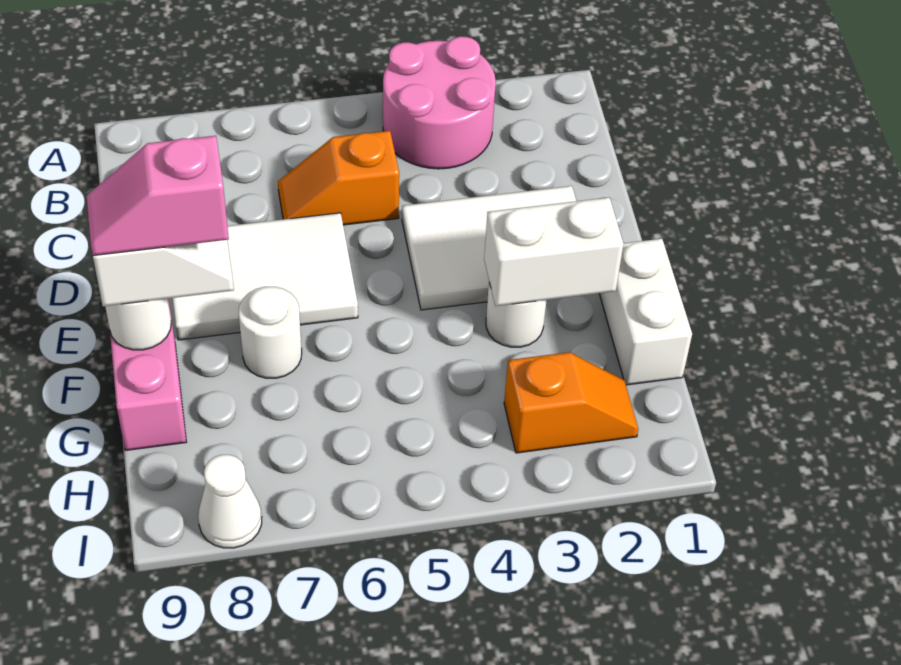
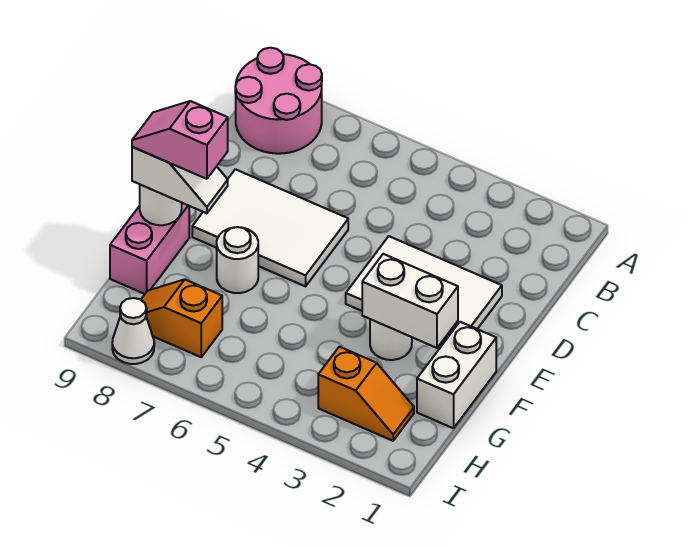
pink 2x2 round brick [383,36,496,169] -> pink 2x2 round brick moved to [235,48,322,154]
orange 1x2 slope [278,131,399,225] -> orange 1x2 slope moved to [141,280,222,357]

